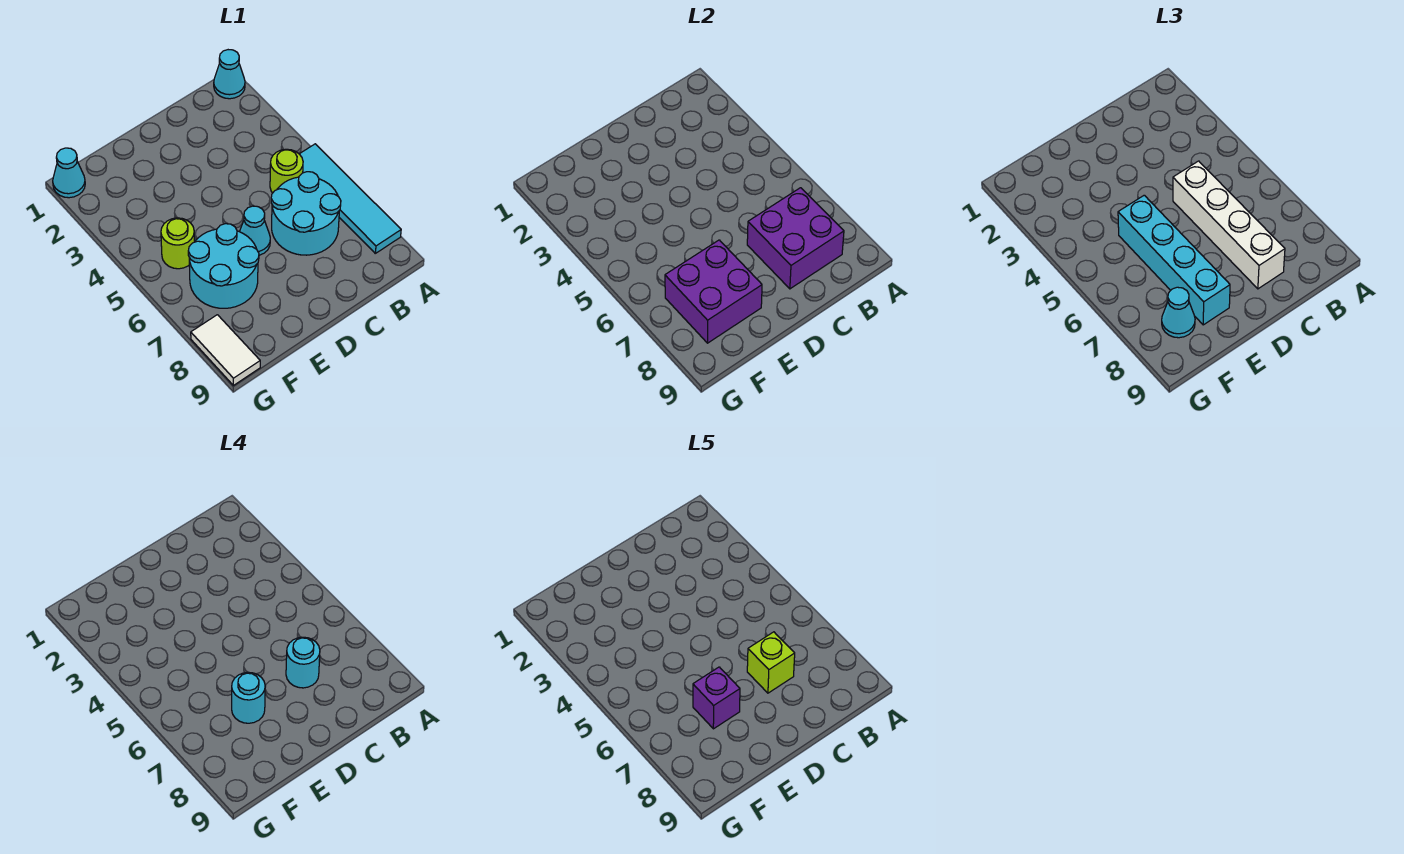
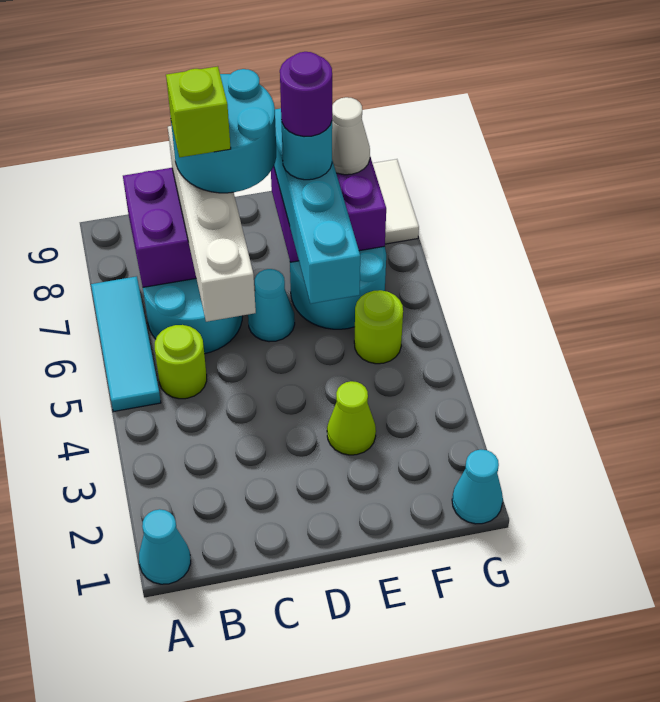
cyan 1x4 tile [300,144,401,253] -> cyan 1x3 tile [91,276,161,412]
cyan 1x1 round brick [286,637,320,688] -> cyan 2x2 round brick [171,69,276,193]
none -> lime 1x1 cone [327,381,376,455]
purple 1x1 brick [693,667,740,729] -> purple 1x1 round brick [280,52,332,137]
cyan 1x1 cone [1162,287,1195,338] -> white 1x1 cone [332,97,370,175]

